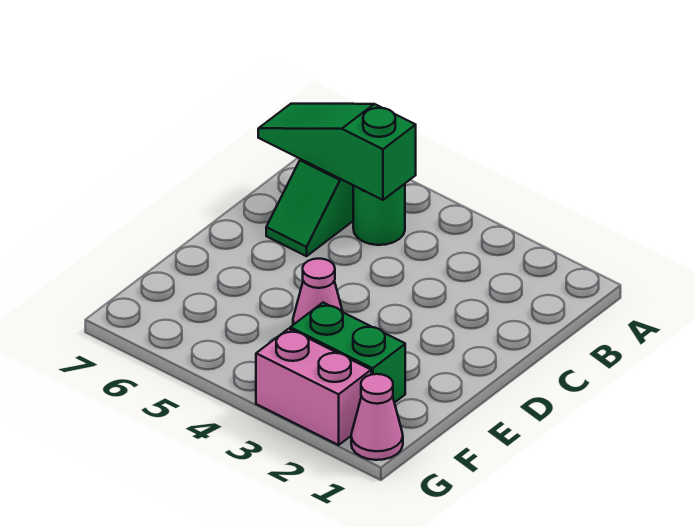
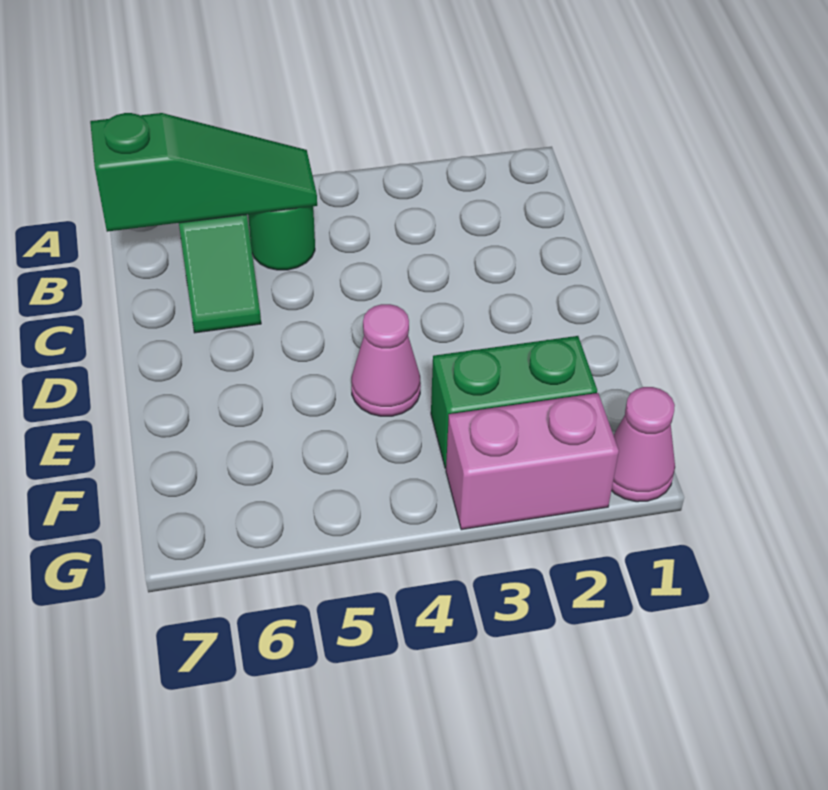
green 1x3 slope [258,104,416,200] -> green 1x3 slope turned to [90,113,317,232]

